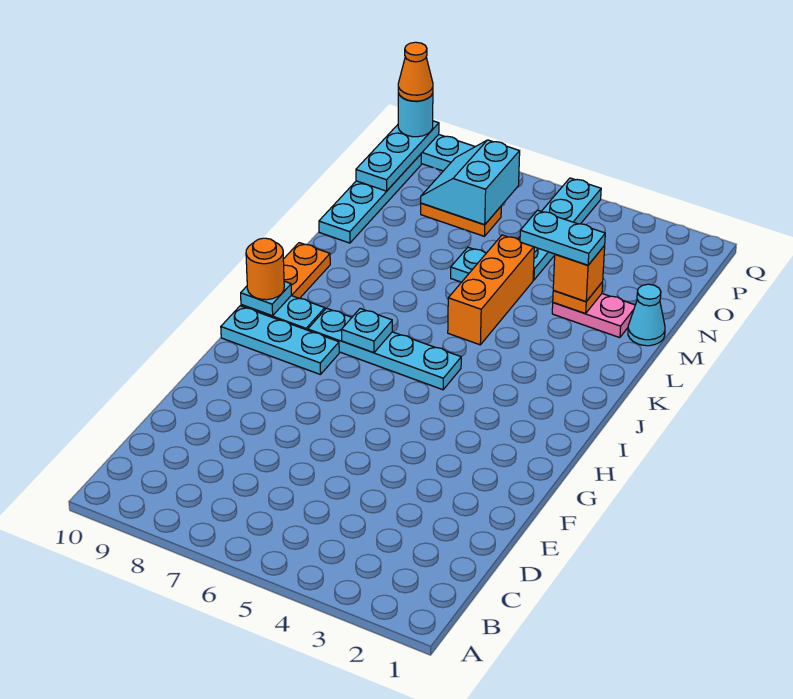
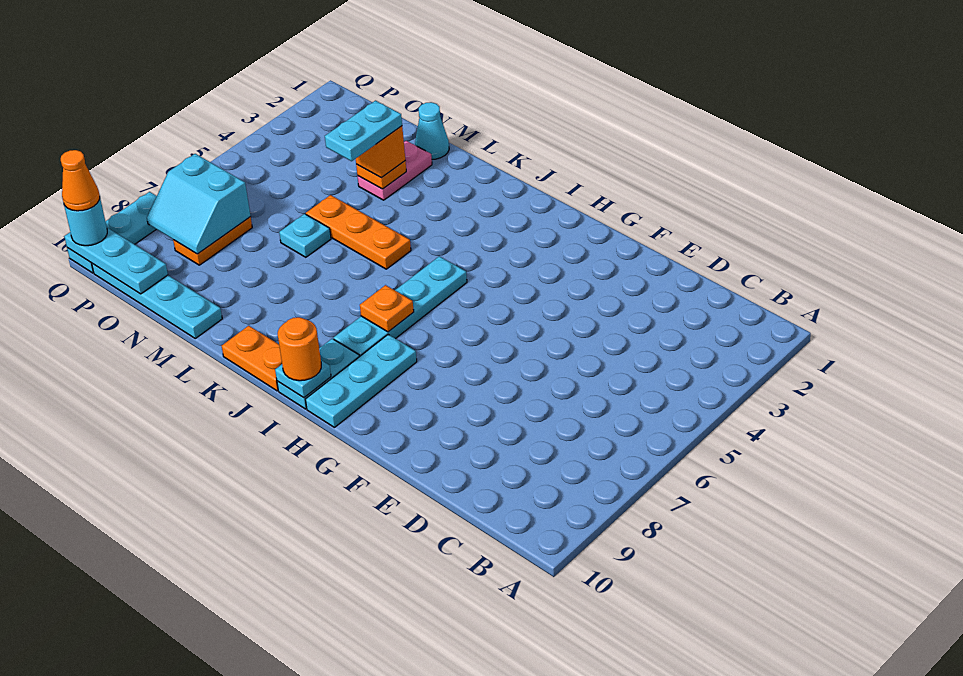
cyan 1x1 plate [341,309,392,353] -> orange 1x1 plate [360,285,414,332]
orange 1x3 brick [448,235,534,345] -> orange 1x3 plate [306,195,411,269]
cyan 1x4 plate [518,178,601,280] -> none

